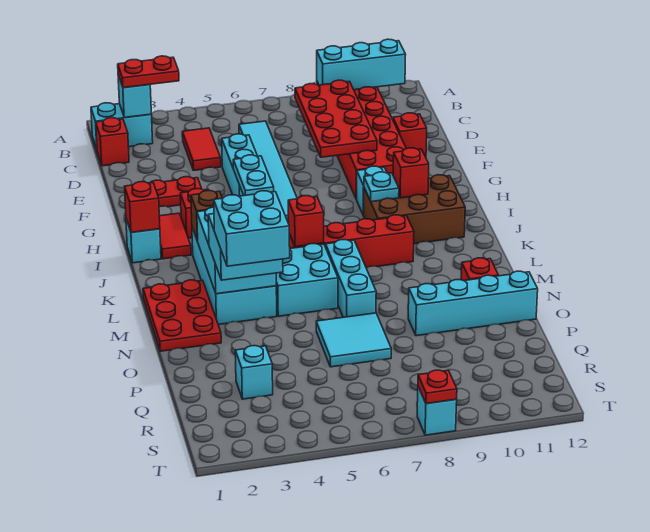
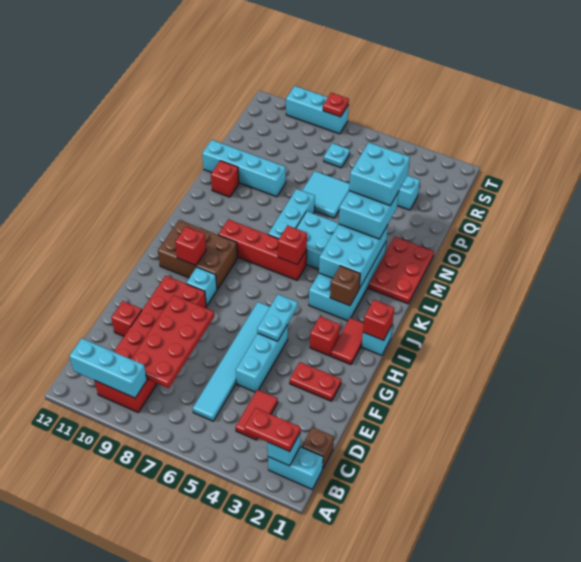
red 1x1 brick [96,118,129,166] -> brown 1x1 brick [302,427,334,468]
cyan 1x1 plate [364,172,399,202] -> cyan 1x1 plate moved to [324,143,350,168]
cyan 1x1 brick [417,387,457,435] -> cyan 1x3 brick [286,86,349,134]

